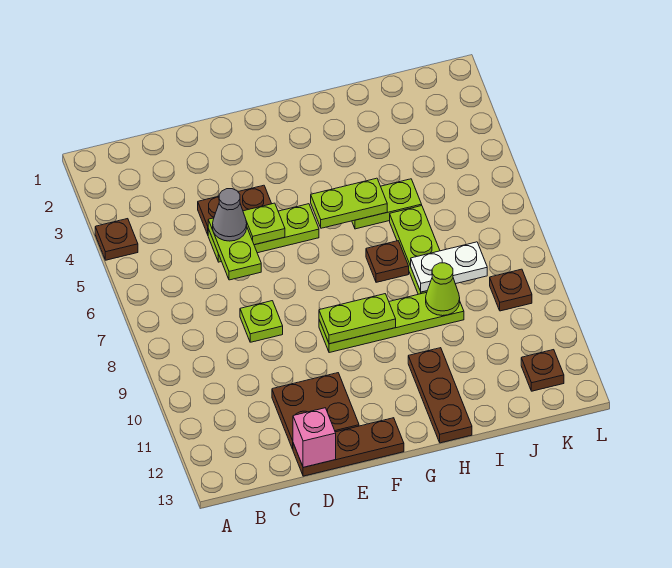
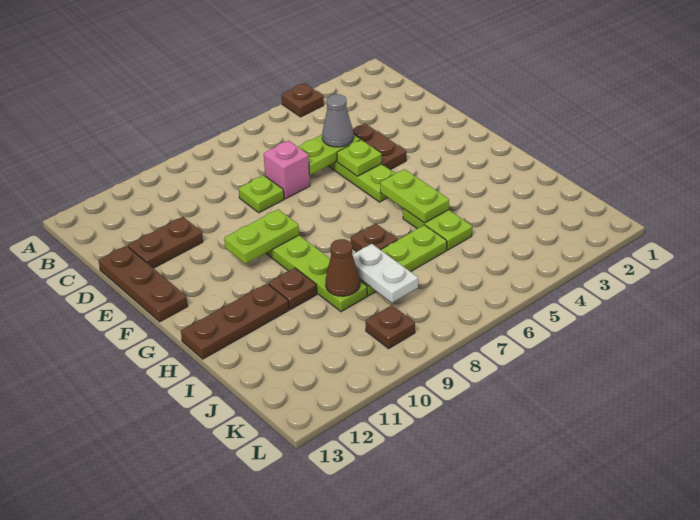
brown 2x2 plate [272,373,359,449] -> brown 1x2 plate [128,217,203,268]
pink 1x1 brick [293,408,336,467] -> pink 1x1 brick moved to [264,141,310,199]
lime 1x2 plate [319,294,396,344] -> lime 1x2 plate turned to [224,209,299,264]
lime 1x1 cone [426,263,460,316] -> brown 1x1 cone [325,239,360,296]
brown 1x1 plate [521,350,564,391] -> brown 1x1 plate moved to [268,268,317,310]

